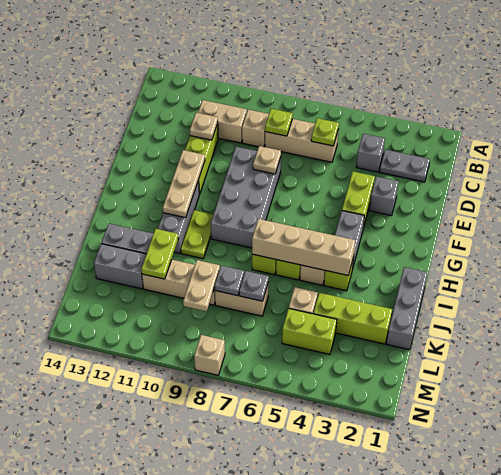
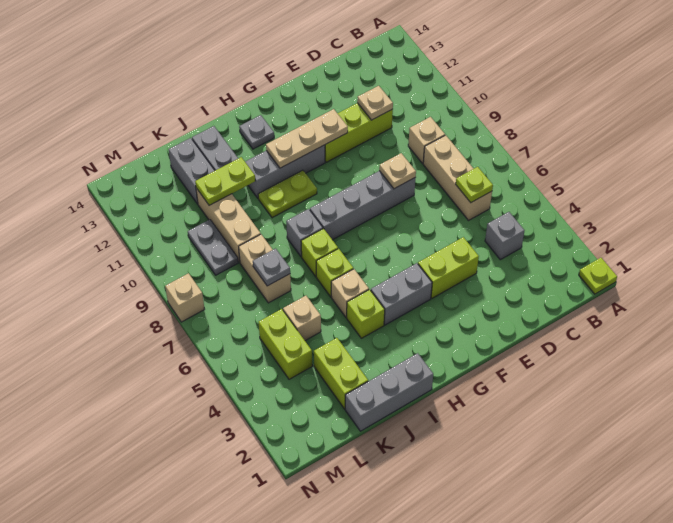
grey 1x2 plate [380,150,430,182] -> grey 1x2 plate moved to [188,220,238,275]
lime 1x1 plate [265,109,293,136] -> lime 1x1 plate moved to [579,258,617,294]
tan 1x2 brick [198,100,247,143] -> none
grey 1x1 brick [369,176,399,216] -> grey 1x1 brick moved to [286,209,323,257]
grey 2x4 brick [211,147,281,248] -> grey 1x4 brick [310,171,416,240]
tan 1x4 brick [252,219,355,275] -> none
lime 1x3 brick [313,293,392,344] -> lime 1x2 brick [314,338,368,409]
grey 1x1 plate [215,265,244,296] -> grey 1x1 plate moved to [239,115,274,149]
tan 1x2 plate [183,260,220,311] -> none

